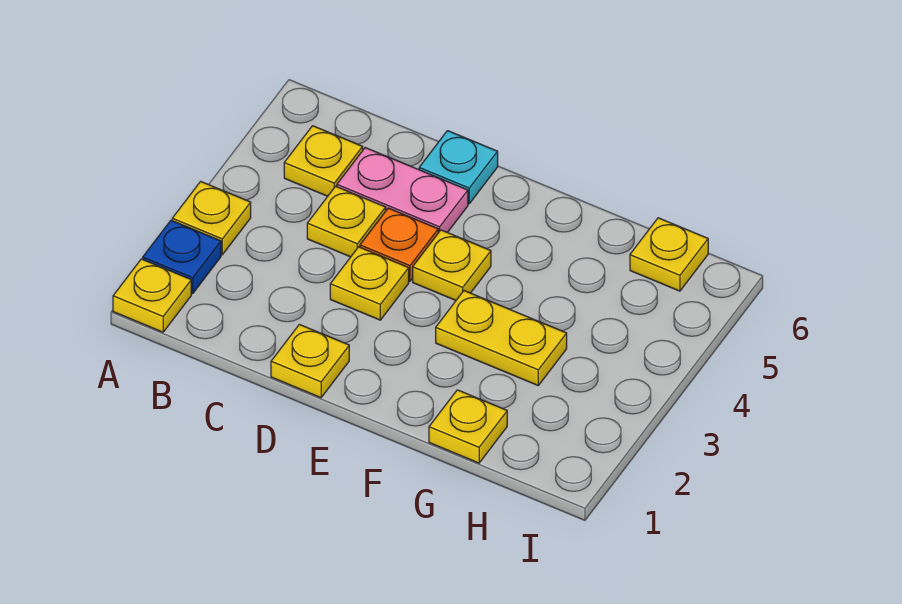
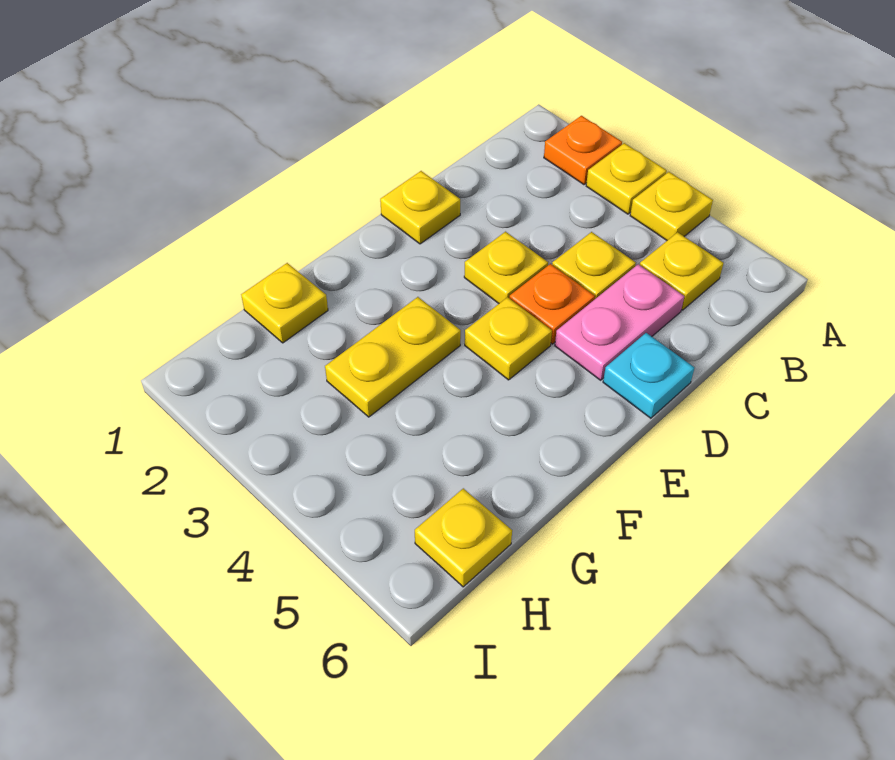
yellow 1x1 plate [113,259,191,332] -> yellow 1x1 plate moved to [630,172,713,240]
blue 1x1 plate [143,220,221,294] -> orange 1x1 plate [544,116,622,185]

